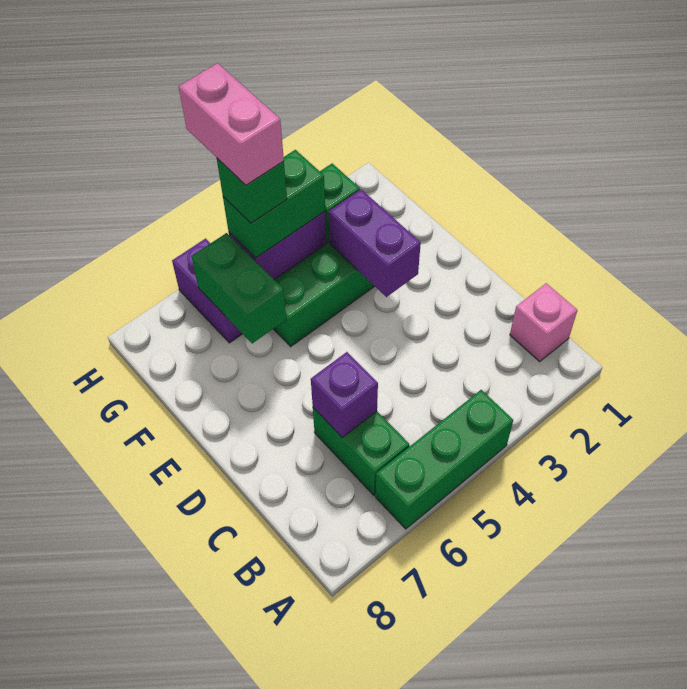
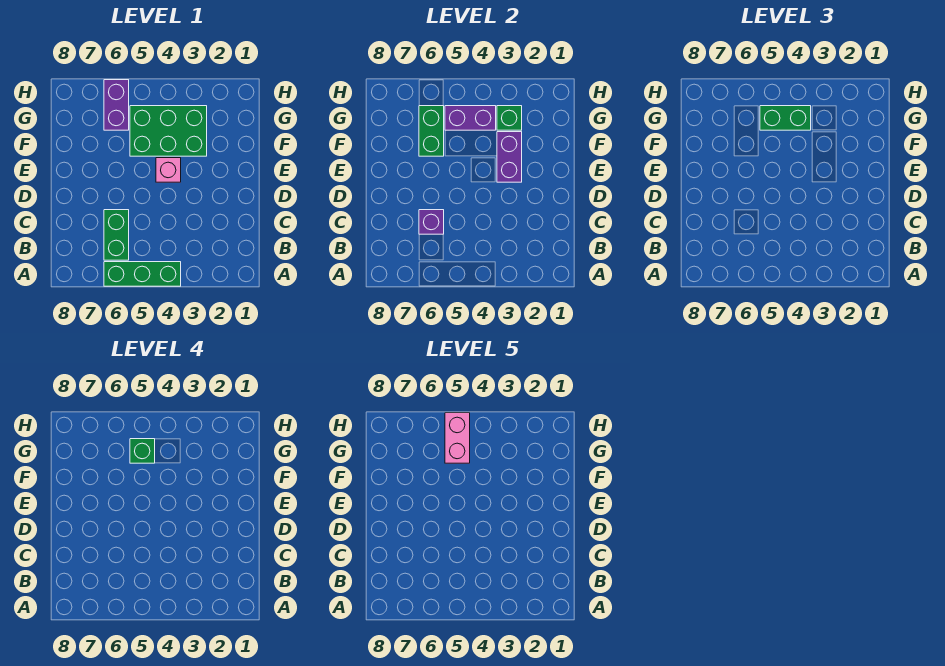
pink 1x1 brick [510,283,577,362] -> pink 1x1 brick moved to [156,158,181,182]

